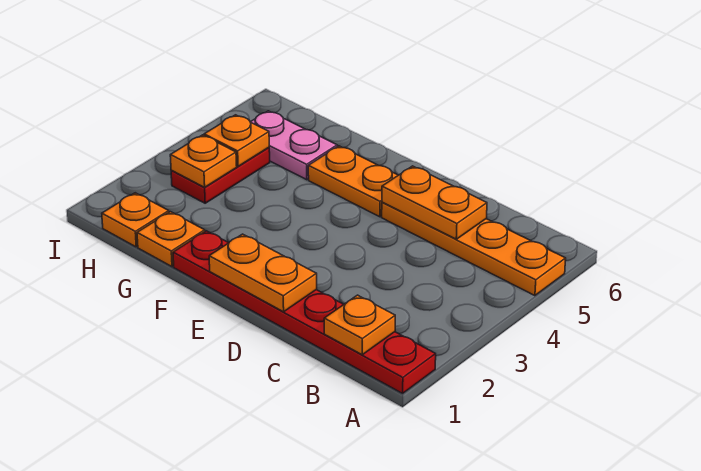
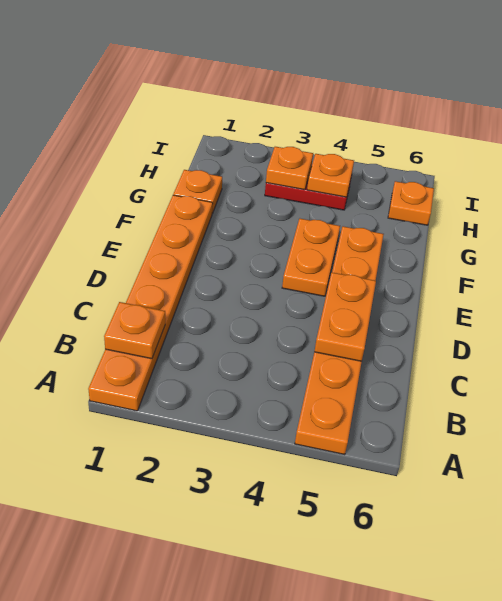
red 1x6 plate [173,231,436,393] -> orange 1x6 plate [88,195,213,411]
orange 1x2 plate [209,234,317,312] -> orange 1x2 plate moved to [282,219,340,296]
pink 1x2 plate [251,111,337,180] -> none
orange 1x1 plate [102,193,169,247] -> orange 1x1 plate moved to [388,181,434,225]

